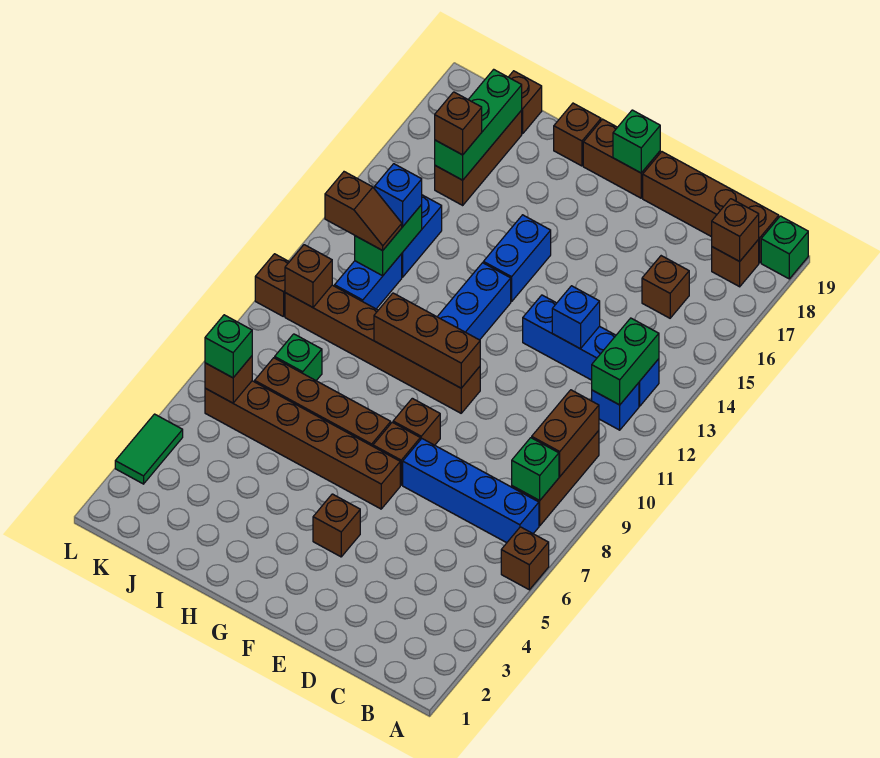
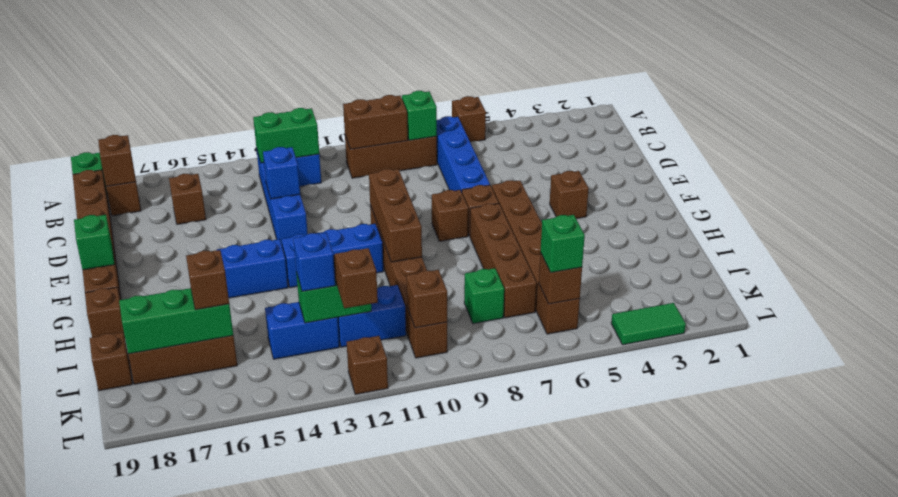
brown 1x1 brick [255,254,289,317] -> brown 1x1 brick moved to [347,336,388,395]

